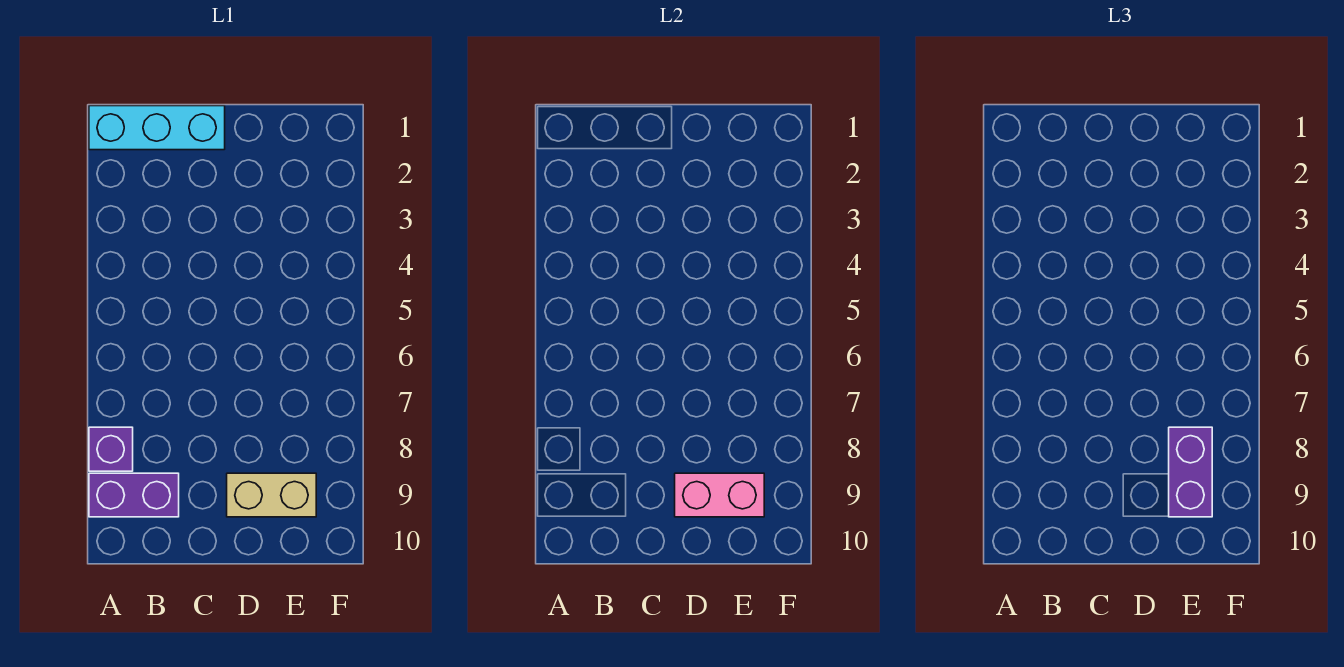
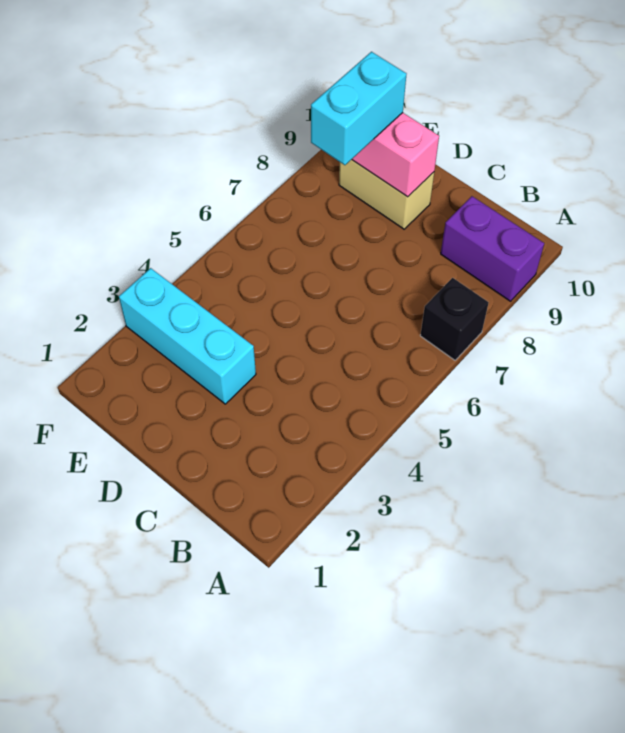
cyan 1x3 brick [89,106,225,150] -> cyan 1x3 brick moved to [119,268,256,404]
none -> black 1x1 brick [420,278,489,360]
purple 1x1 brick [89,427,133,471] -> none
purple 1x2 brick [1169,427,1212,517] -> cyan 1x2 brick [311,52,406,165]

